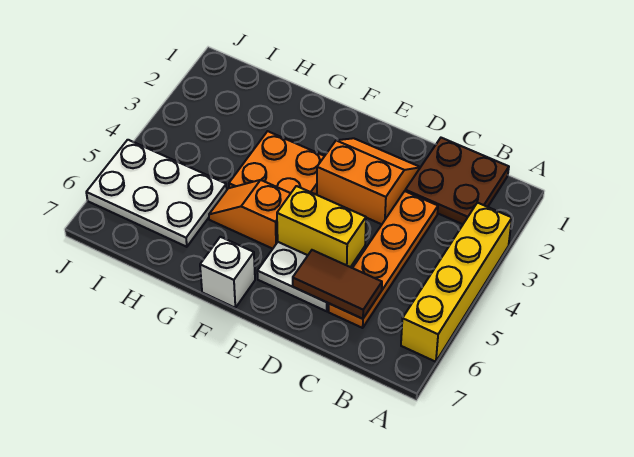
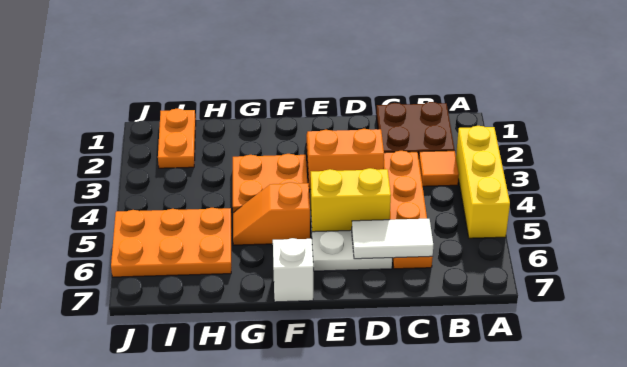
yellow 1x4 brick [401,203,512,362] -> yellow 1x3 brick [456,126,510,238]
none -> orange 1x1 tile [419,151,459,186]
brown 1x2 tile [293,250,382,319] -> white 1x2 tile [352,219,433,259]
white 2x3 plate [86,140,227,247] -> orange 2x3 plate [111,208,231,277]
none -> orange 1x2 plate [158,109,196,168]

